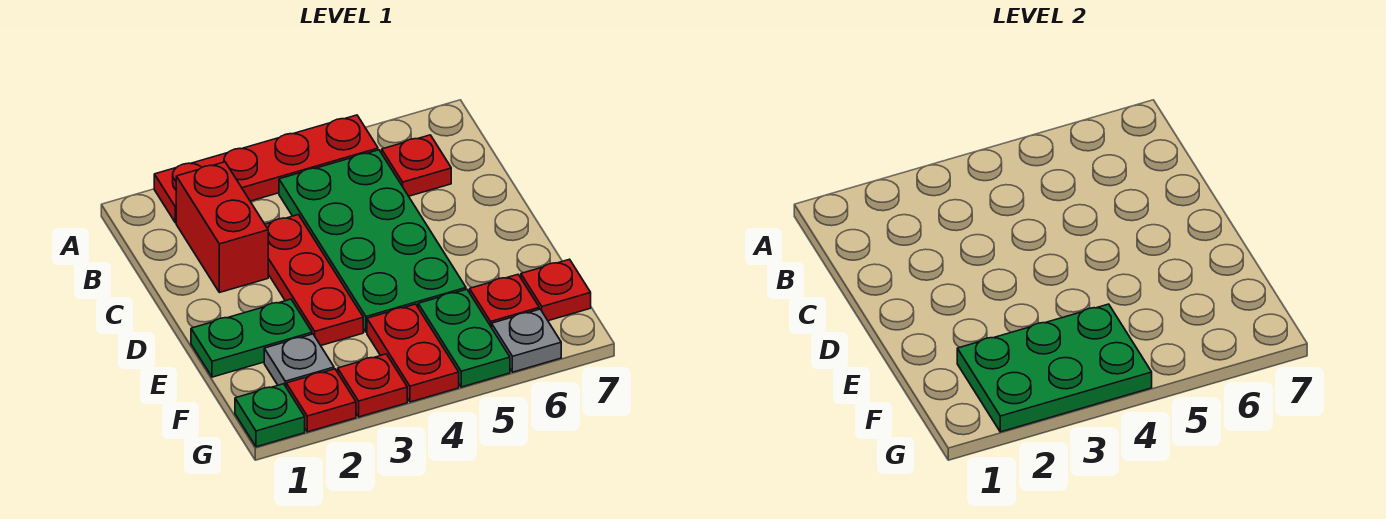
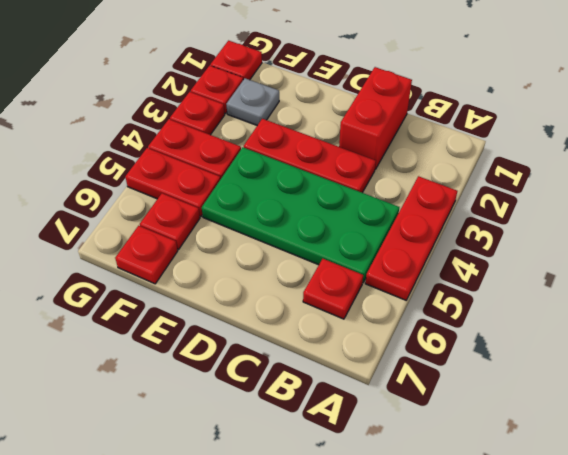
red 1x4 plate [154,115,378,223] -> red 1x3 plate [365,176,457,300]
red 1x2 brick [176,162,268,293] -> red 1x2 brick turned to [339,67,412,169]
green 1x2 plate [191,299,312,377] -> none
green 2x3 plate [957,304,1152,432] -> none
green 1x2 plate [418,289,510,387] -> red 1x2 plate [125,148,221,217]
green 1x1 plate [235,384,305,447] -> red 1x1 plate [210,41,262,80]
grey 1x1 plate [492,309,561,372] -> none

